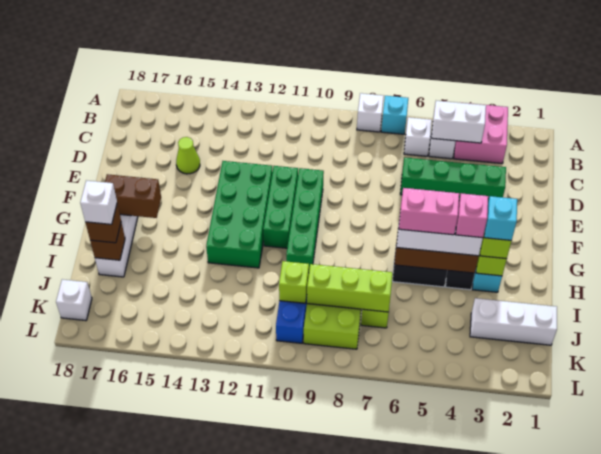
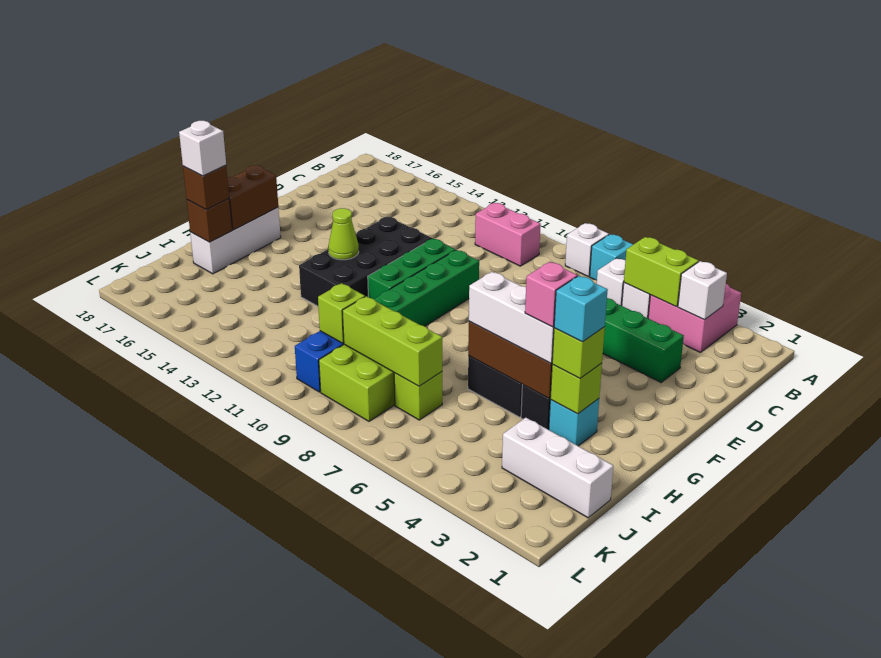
white 1x2 brick [432,101,486,143] -> lime 1x2 brick [624,237,699,307]
lime 1x1 cone [176,137,200,174] -> lime 1x1 cone moved to [328,208,359,260]
green 2x4 brick [206,161,272,268] -> black 2x4 brick [299,216,432,306]
brown 1x2 brick [105,174,161,218] -> brown 1x2 brick turned to [228,165,278,230]
pink 1x2 brick [399,188,459,235] -> pink 1x2 brick moved to [475,203,541,266]
white 1x1 brick [56,279,92,321] -> white 1x1 brick moved to [678,261,727,320]

